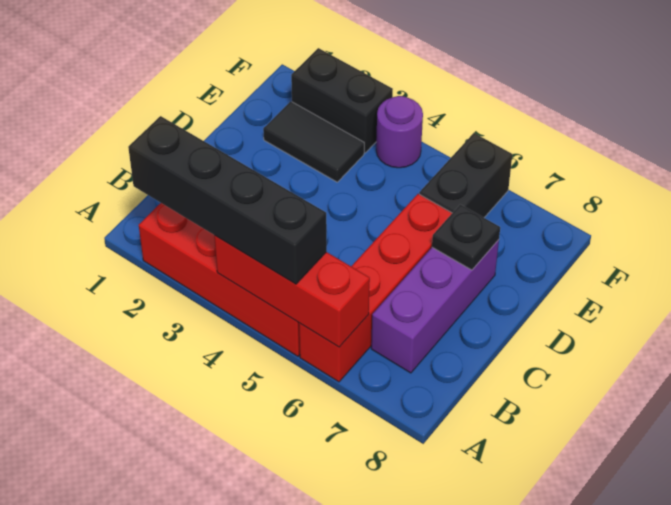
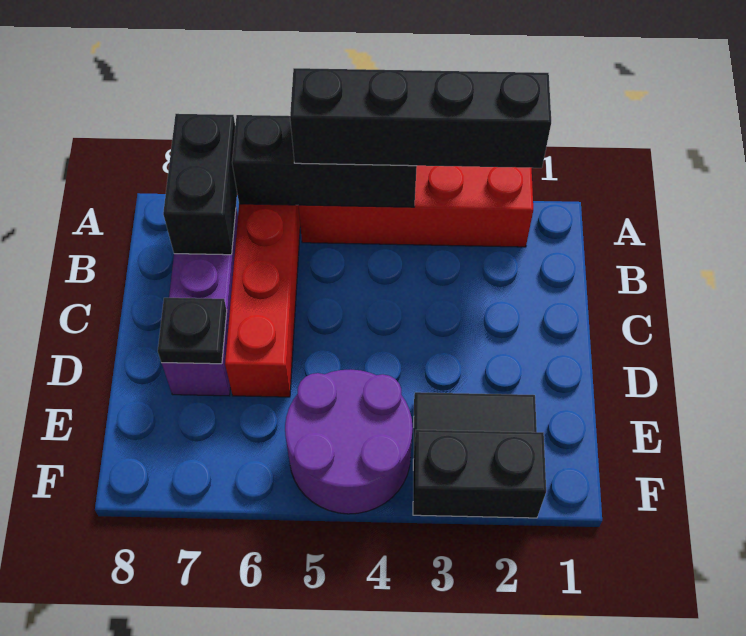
red 1x3 brick [214,235,370,347] -> black 1x3 brick [232,115,417,207]
black 1x2 brick [419,133,512,218] -> black 1x2 brick moved to [163,114,237,255]
purple 1x1 round brick [376,96,423,168] -> purple 2x2 round brick [285,369,413,514]

